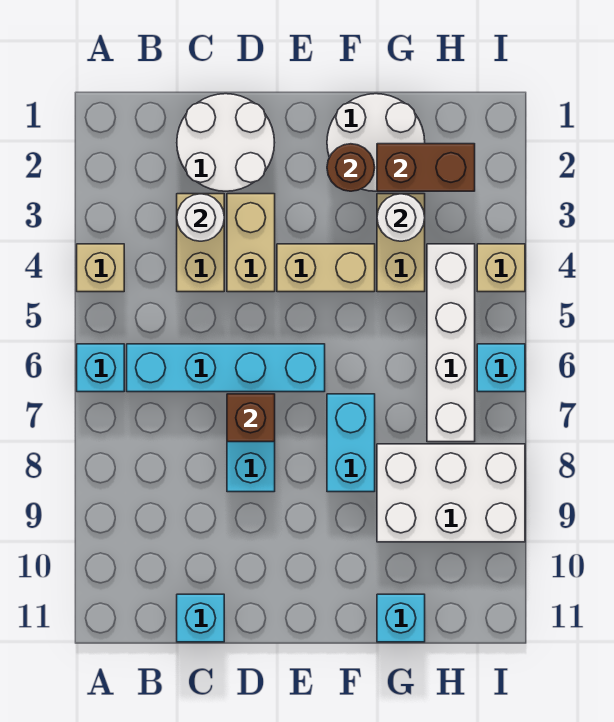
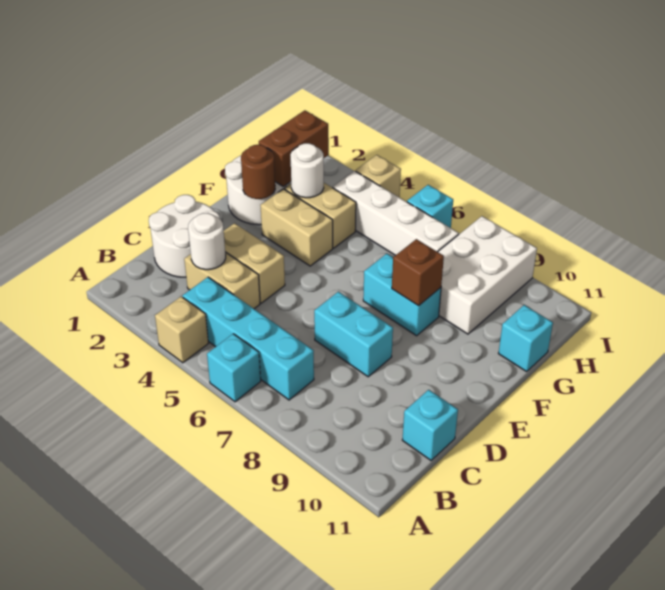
cyan 1x4 brick [127,344,325,392] -> cyan 1x4 brick turned to [183,277,314,400]
brown 1x1 brick [227,394,275,442] -> brown 1x1 brick moved to [392,239,444,306]
tan 1x2 brick [277,244,375,292] -> tan 1x2 brick turned to [260,189,333,266]

